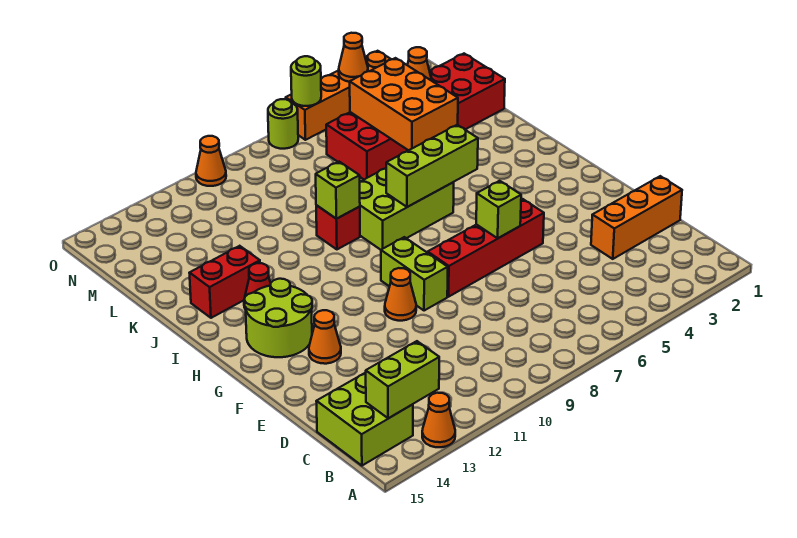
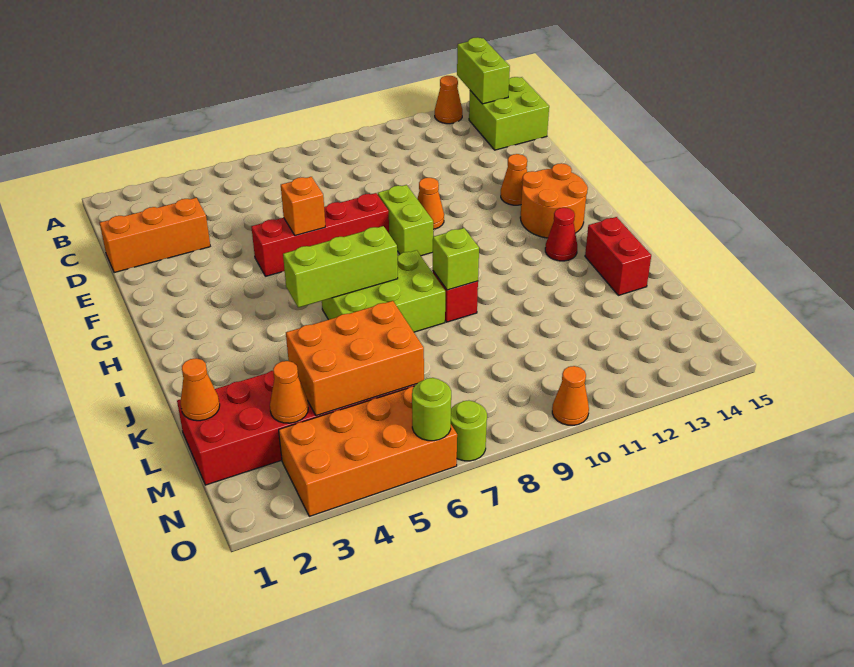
lime 1x2 brick [366,341,439,418] -> lime 1x2 brick turned to [457,37,510,104]
lime 1x1 brick [476,181,521,238] -> orange 1x1 brick [281,177,325,236]
lime 2x2 round brick [244,279,312,357] -> orange 2x2 round brick [520,163,588,238]
red 1x2 brick [190,246,260,318] -> red 1x2 brick turned to [585,217,651,295]
orange 2x3 brick [350,58,458,150] -> orange 2x3 brick turned to [286,301,424,416]
orange 1x4 brick [286,51,391,140] -> orange 2x4 brick [279,387,457,516]
orange 1x1 cone [339,33,368,82] -> orange 1x1 cone moved to [181,358,220,421]

